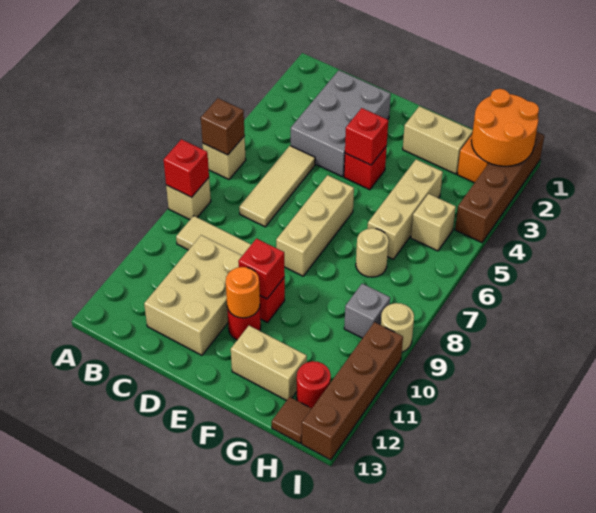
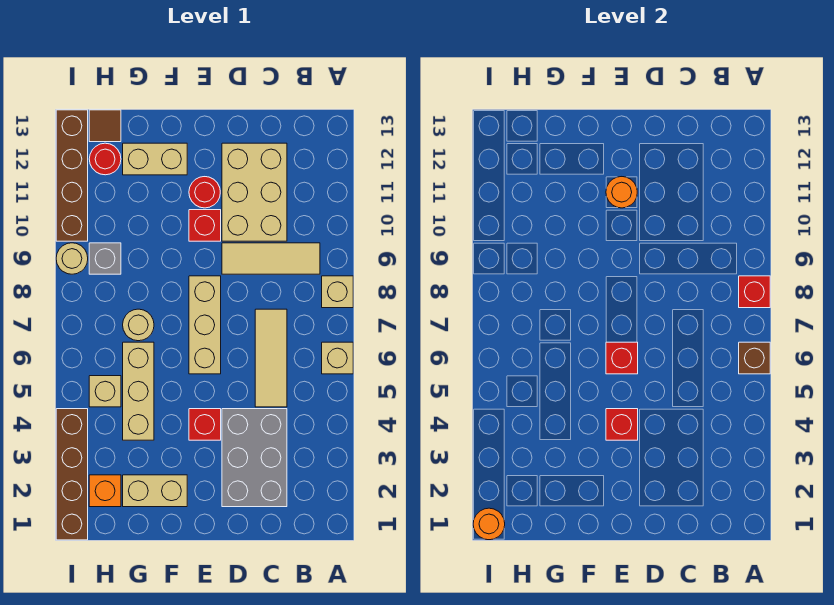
red 1x1 brick [238,239,285,299] -> red 1x1 brick moved to [606,342,638,374]
orange 2x2 round brick [471,89,539,166] -> orange 1x1 round brick [473,508,505,540]

